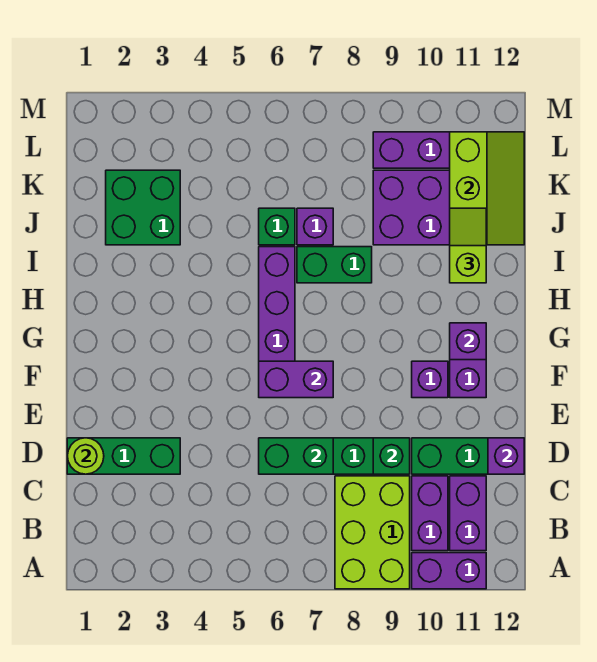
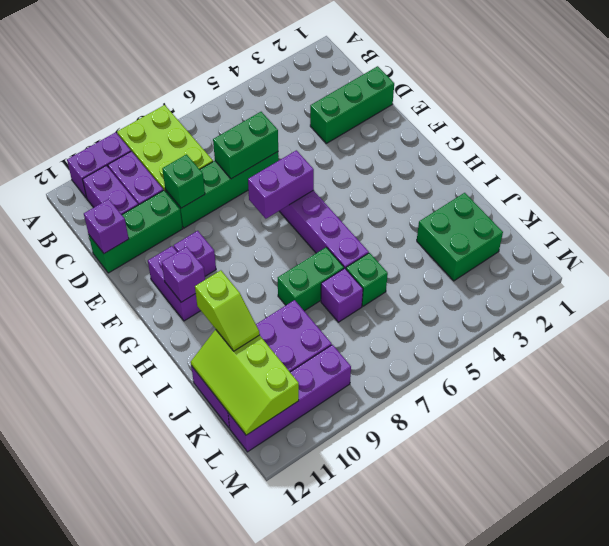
lime 1x1 round brick [67,438,104,474] -> none

